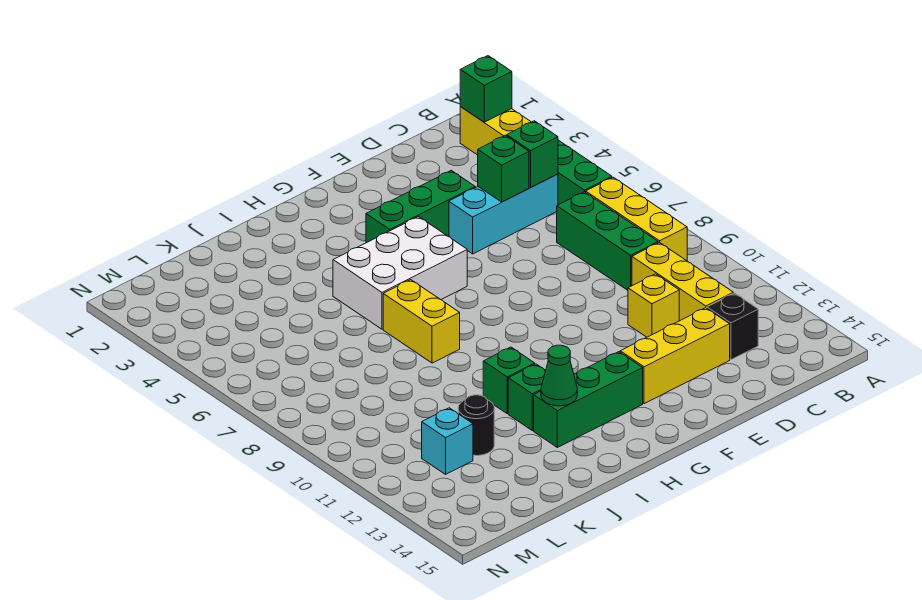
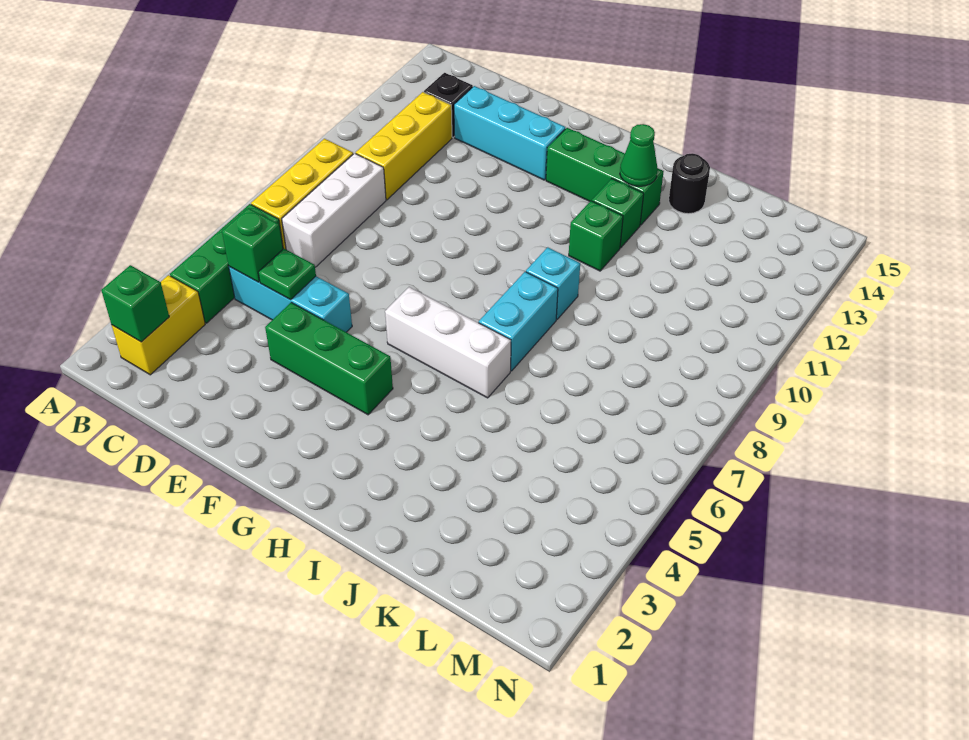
green 1x3 brick [557,192,658,290] -> white 1x3 brick [282,153,386,267]
green 1x1 brick [478,135,529,202] -> green 1x1 plate [258,249,316,300]
yellow 1x1 brick [628,274,679,337] -> none
yellow 1x3 brick [620,308,730,404] -> cyan 1x3 brick [454,86,565,180]
white 2x3 brick [333,217,467,329] -> white 1x3 brick [385,287,511,398]
yellow 1x2 brick [383,280,460,363] -> cyan 1x2 brick [479,272,558,371]
black 1x1 round brick [458,395,494,456] -> black 1x1 round brick moved to [669,153,710,214]
cyan 1x1 brick [422,408,473,474] -> cyan 1x1 brick moved to [526,247,580,319]

